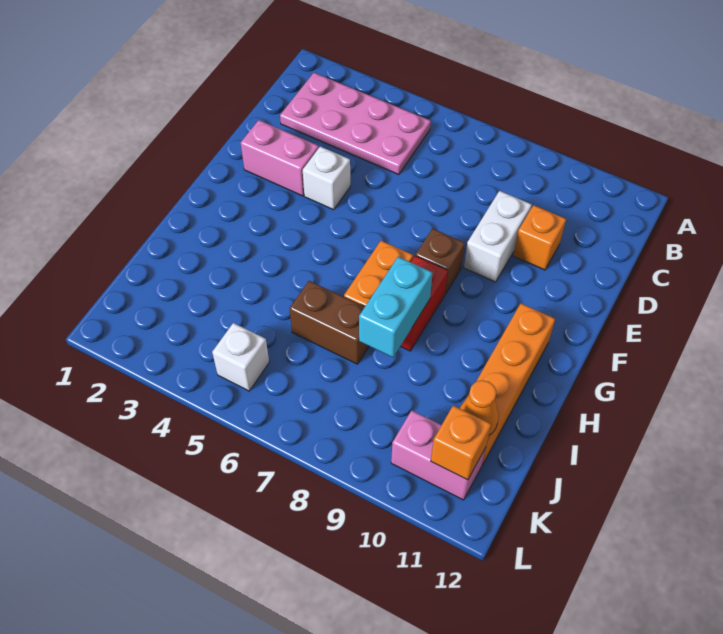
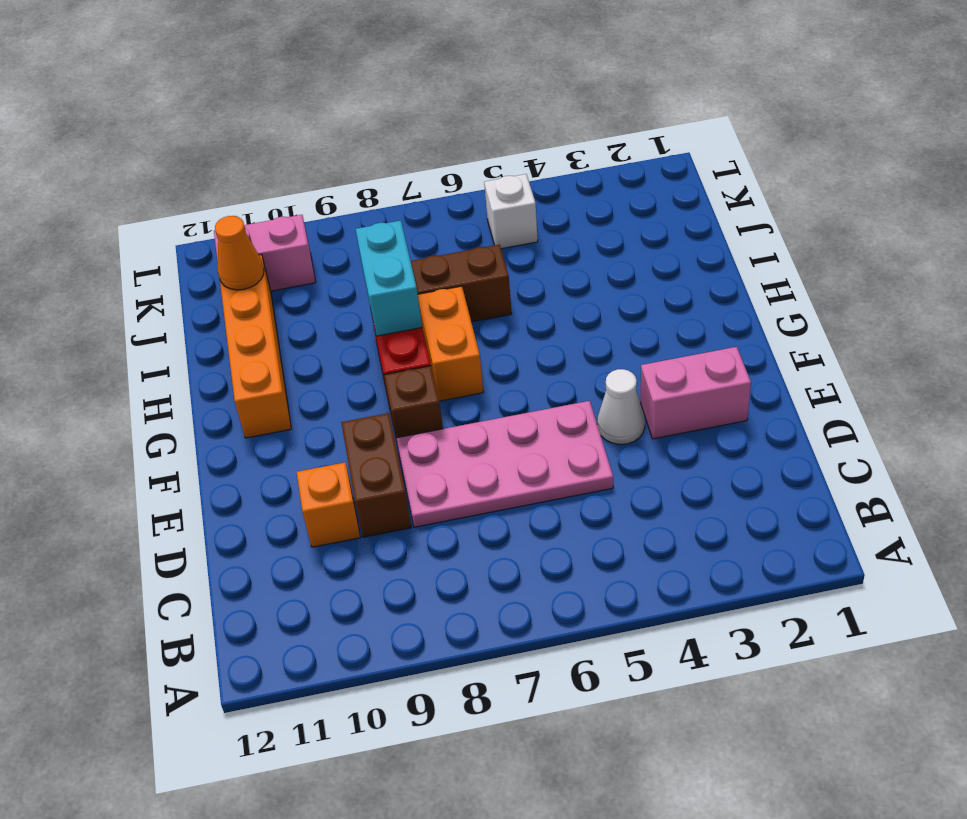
pink 2x4 plate [280,73,431,175] -> pink 2x4 plate moved to [396,401,613,527]
white 1x2 brick [464,191,532,282] -> brown 1x2 brick [341,413,411,537]
white 1x1 brick [303,147,350,210] -> white 1x1 cone [597,369,645,444]
orange 1x1 brick [431,406,491,480] -> none

